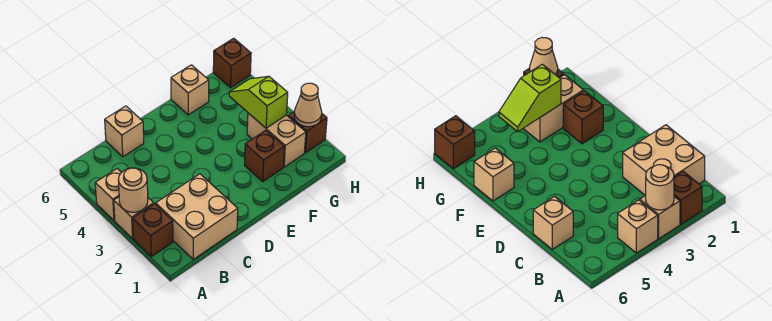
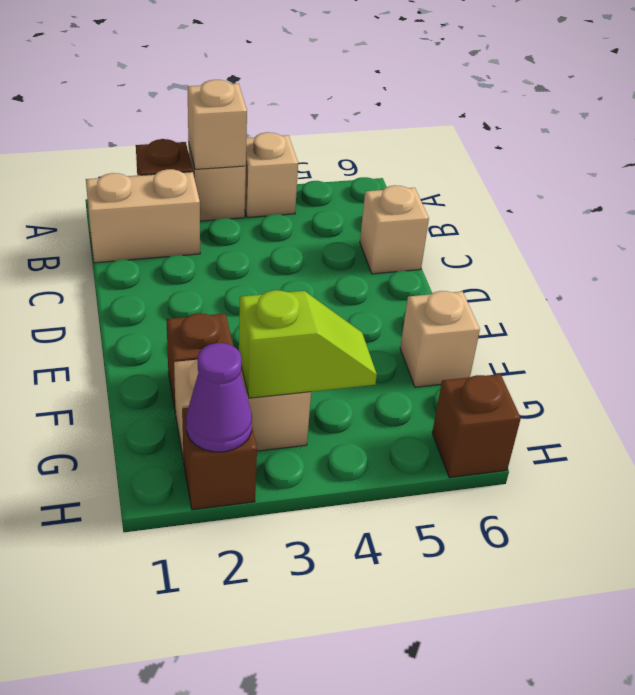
tan 1x1 round brick [118,168,148,212] -> tan 1x1 brick [188,80,247,169]
tan 2x2 brick [156,174,238,259] -> tan 1x2 brick [86,169,200,263]
tan 1x1 cone [294,83,322,127] -> purple 1x1 cone [186,343,252,452]

